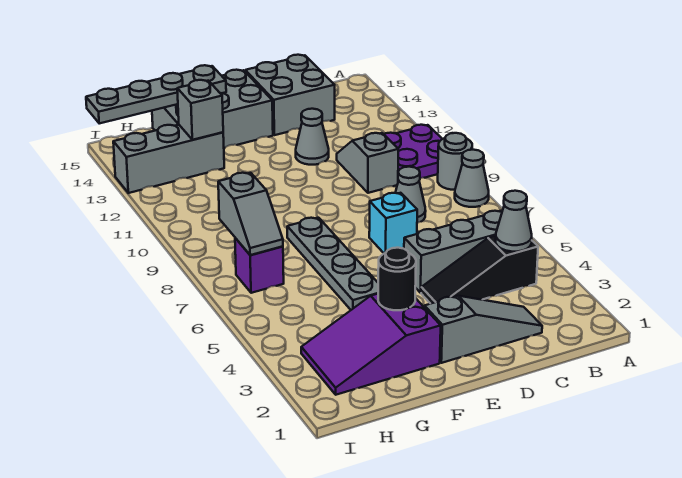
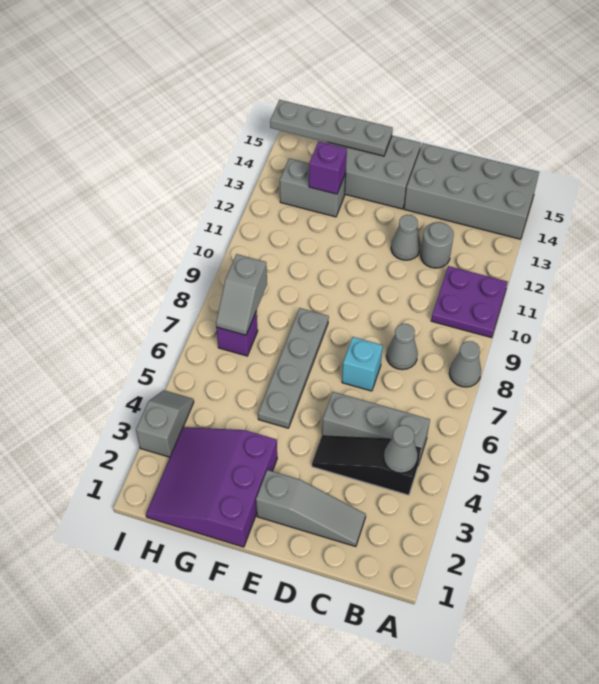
grey 1x1 round brick [438,133,472,190] -> grey 1x1 round brick moved to [421,222,454,268]
grey 1x2 slope [337,133,398,193] -> grey 1x2 slope moved to [136,390,194,457]
grey 2x2 brick [245,55,335,135] -> grey 2x4 brick [404,143,539,239]
purple 2x3 slope [301,294,441,395] -> purple 3x3 slope [146,427,277,547]
black 1x1 round brick [378,248,416,310] -> none
grey 1x3 brick [113,125,224,193] -> grey 1x2 brick [280,158,346,217]
grey 1x1 brick [177,80,223,140] -> purple 1x1 brick [309,141,347,194]

